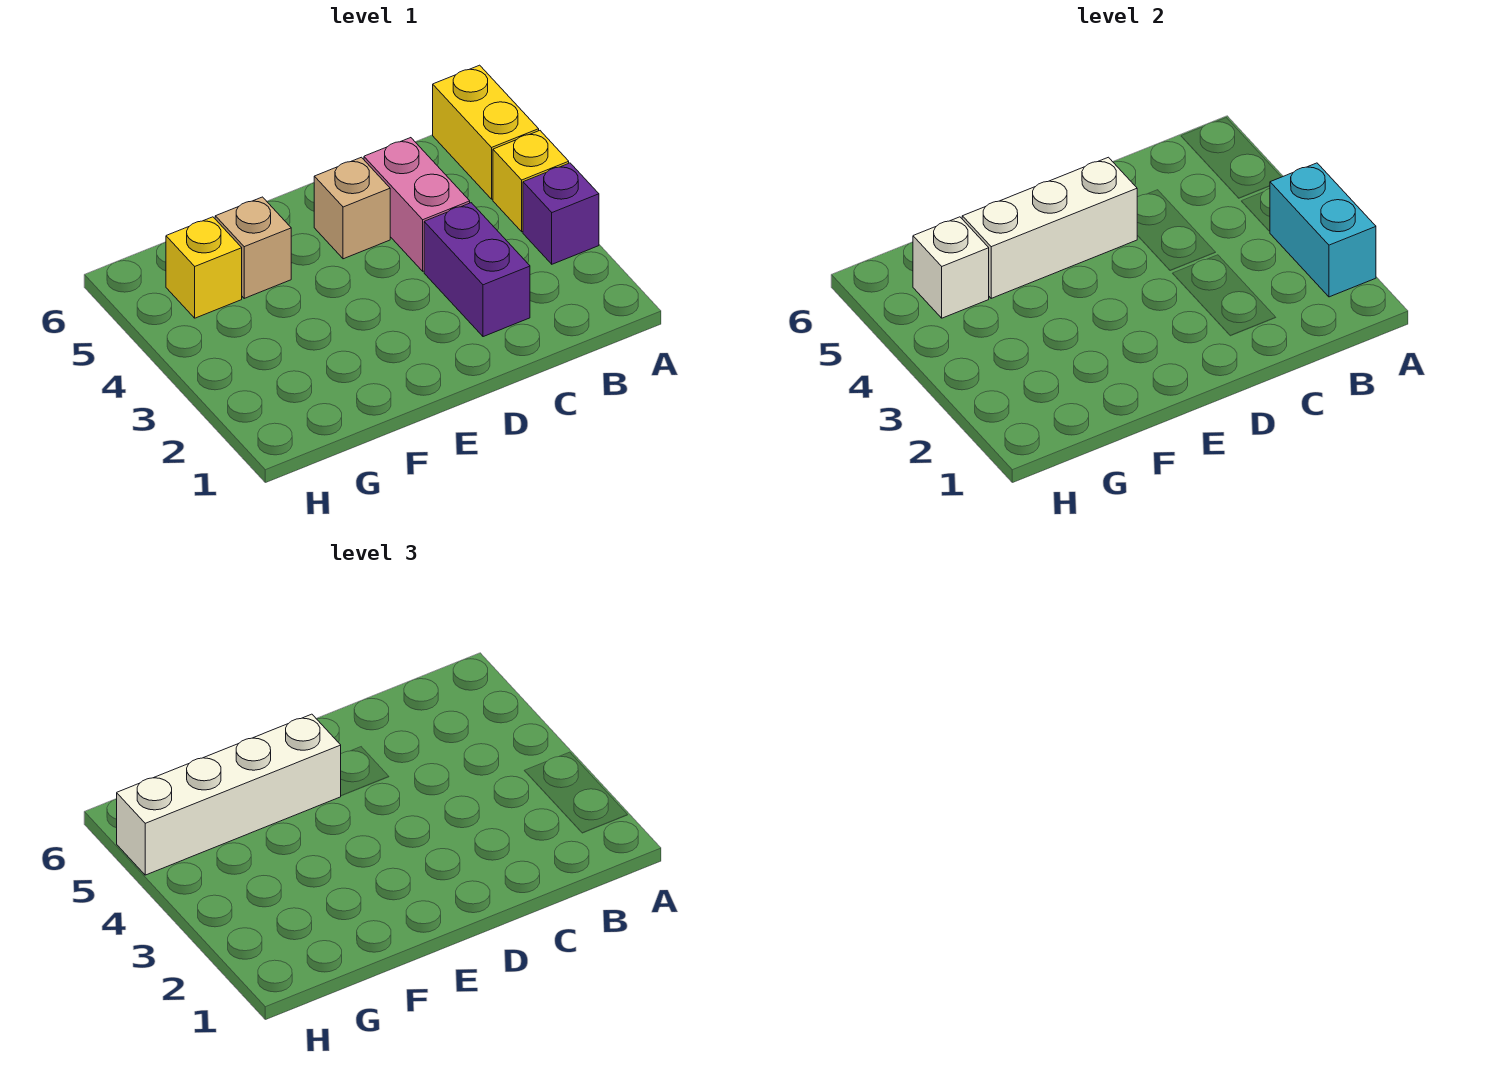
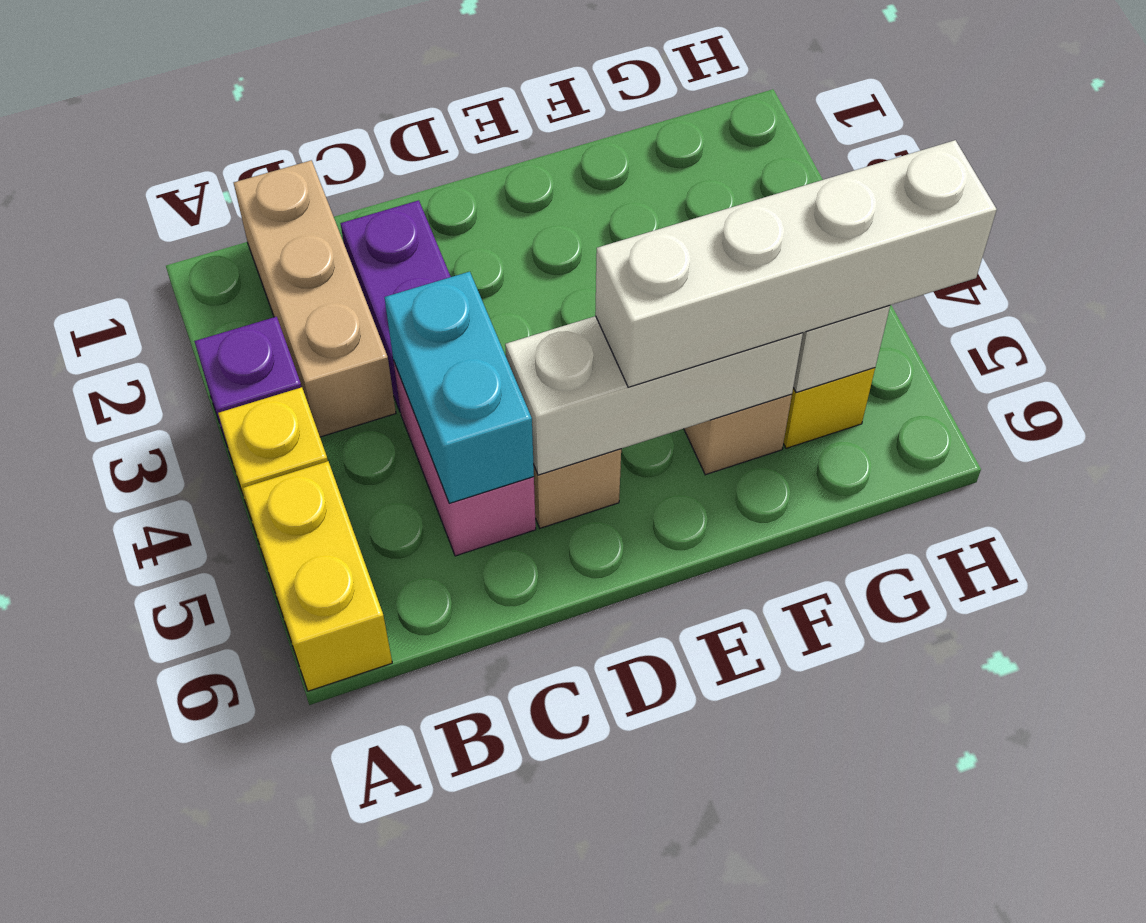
cyan 1x2 brick [1270,163,1376,297] -> cyan 1x2 brick moved to [384,272,534,503]
none -> tan 1x3 brick [234,160,396,437]

